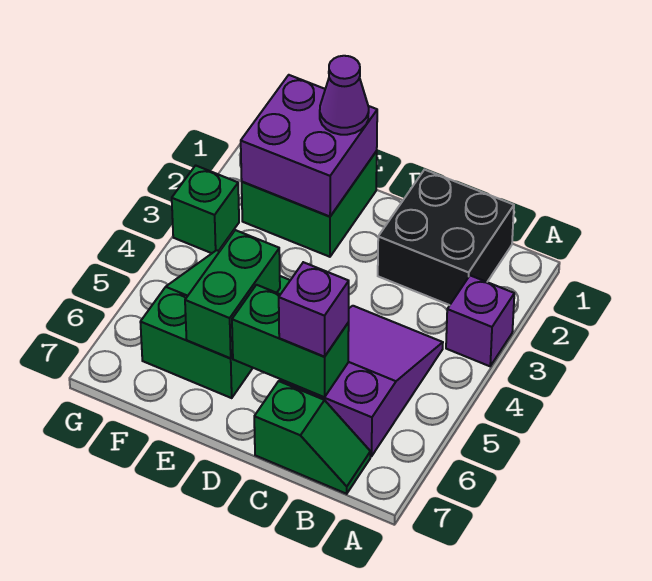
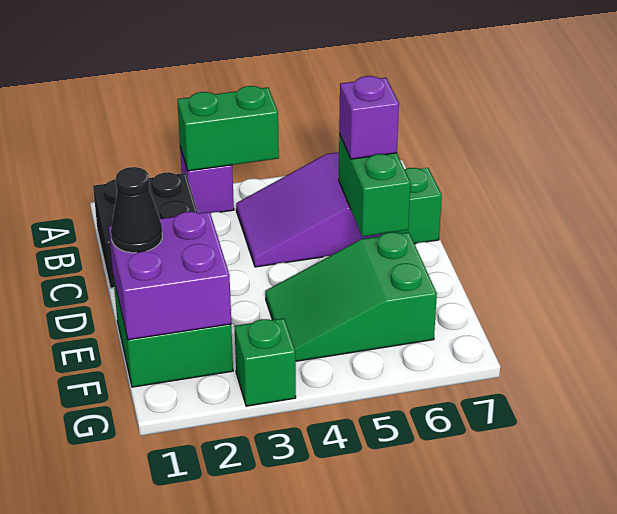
purple 1x1 cone [320,56,369,135] -> black 1x1 cone [111,167,162,253]
green 1x2 brick [185,230,280,358] -> green 1x2 brick moved to [177,86,279,171]

